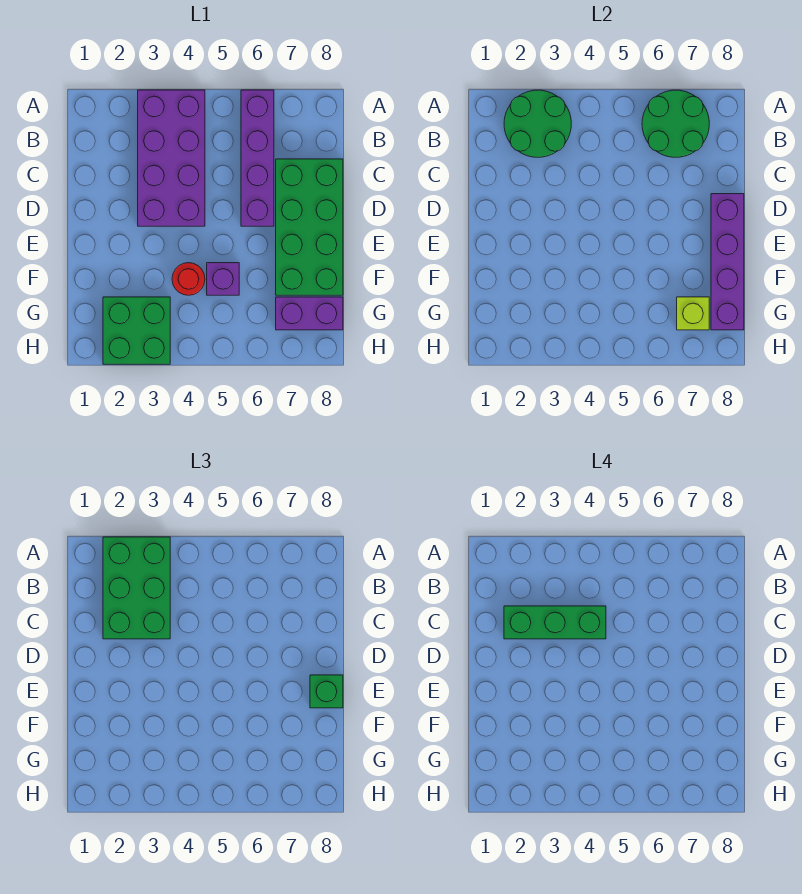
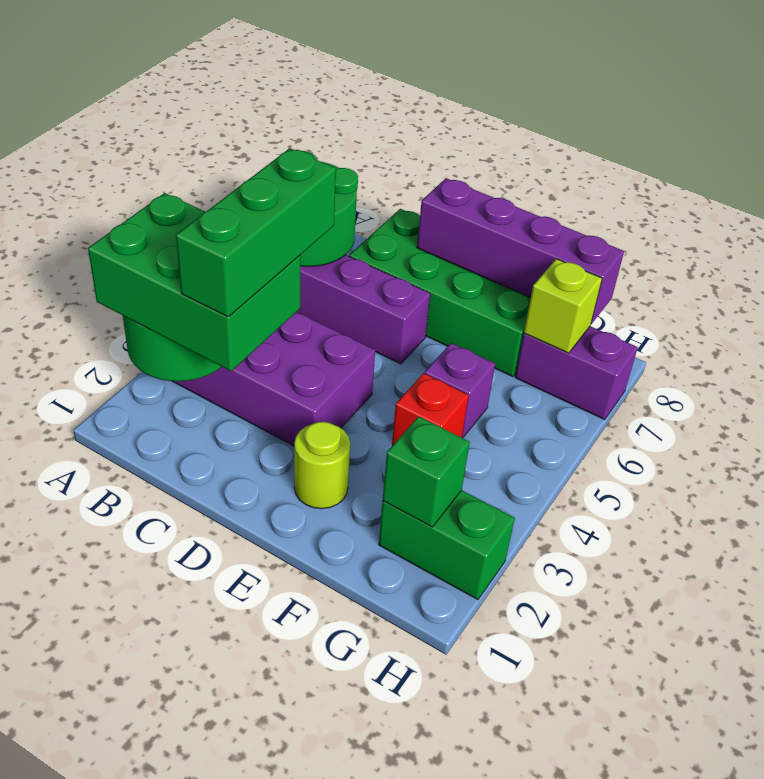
none -> lime 1x1 round brick [294,422,350,509]
green 1x1 brick [310,675,343,708] -> green 1x1 brick moved to [383,416,470,527]
red 1x1 round brick [172,263,205,295] -> red 1x1 brick [392,373,469,446]
green 2x2 brick [103,297,170,364] -> green 1x2 brick [379,490,515,600]
purple 1x2 brick [276,297,343,330] -> purple 1x2 brick turned to [515,326,638,420]

